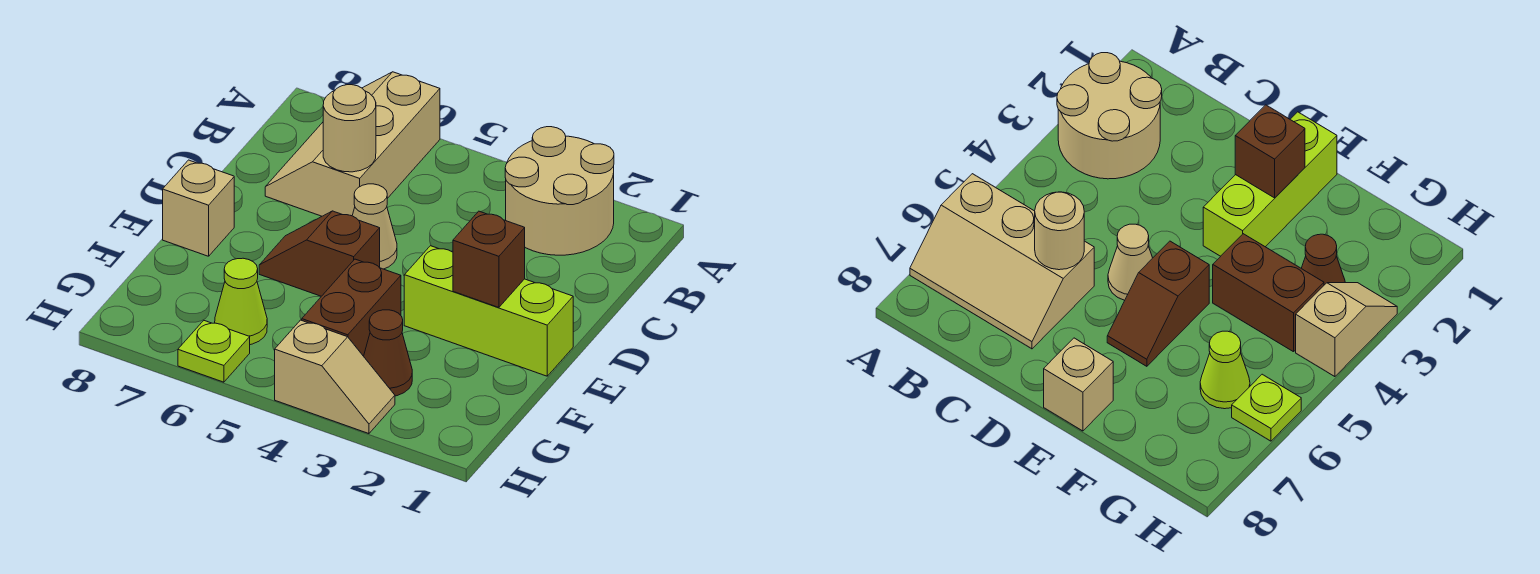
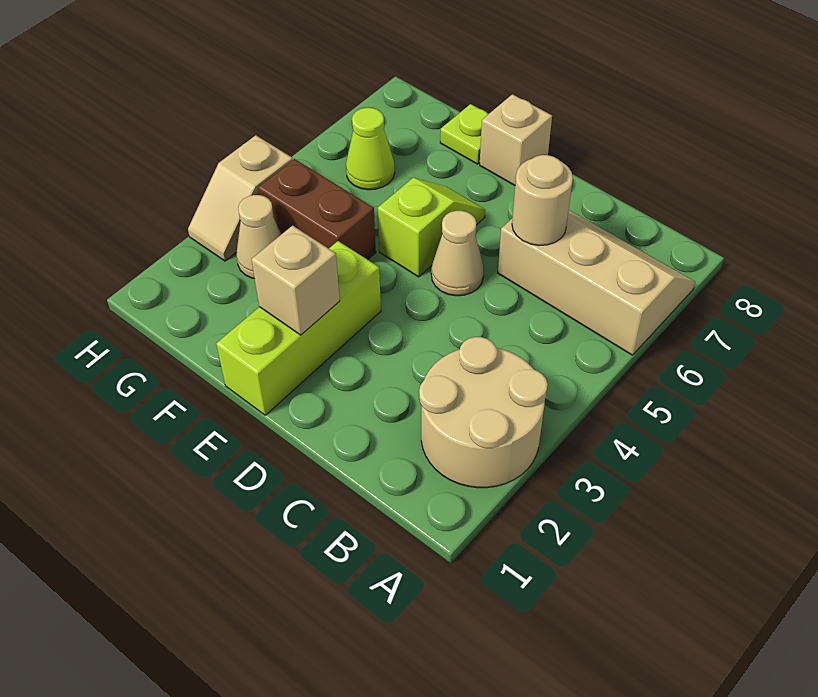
brown 1x1 brick [453,211,525,307] -> tan 1x1 brick [251,226,340,335]
brown 1x2 slope [259,211,380,296] -> lime 1x2 slope [378,178,485,277]
brown 1x1 cone [364,310,412,396] -> tan 1x1 cone [237,195,281,278]
lime 1x1 plate [178,321,250,382] -> lime 1x1 plate moved to [440,104,488,164]

